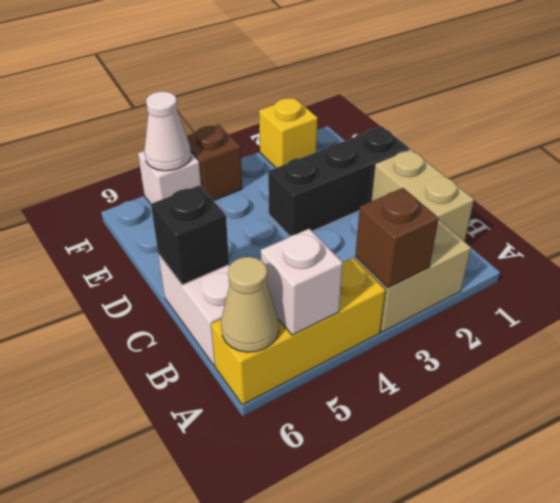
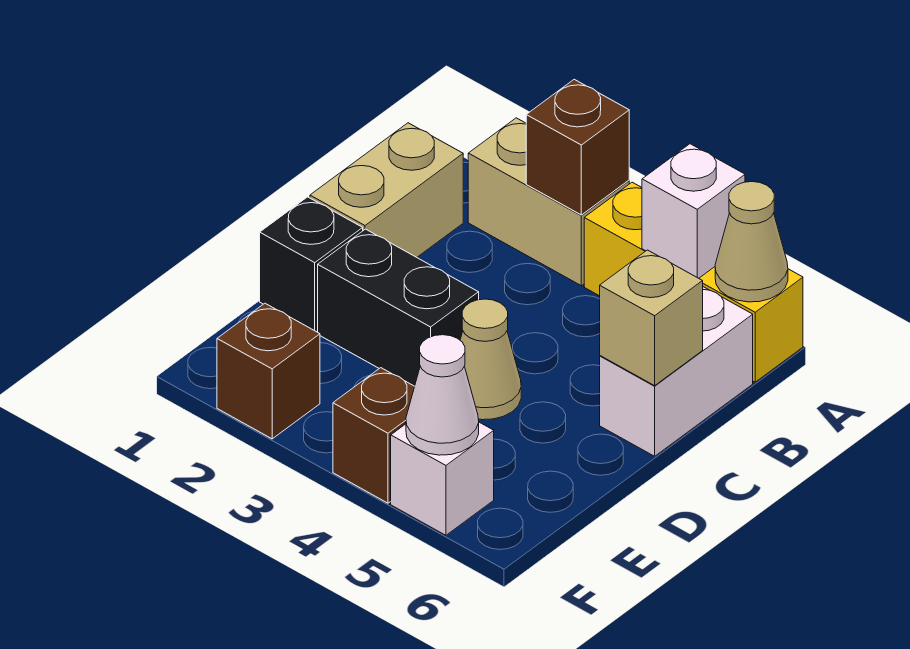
black 1x1 brick [151,185,229,285] -> tan 1x1 brick [600,250,703,386]
none -> tan 1x1 cone [460,299,521,420]
yellow 1x1 brick [259,98,318,168] -> brown 1x1 brick [217,303,320,439]

